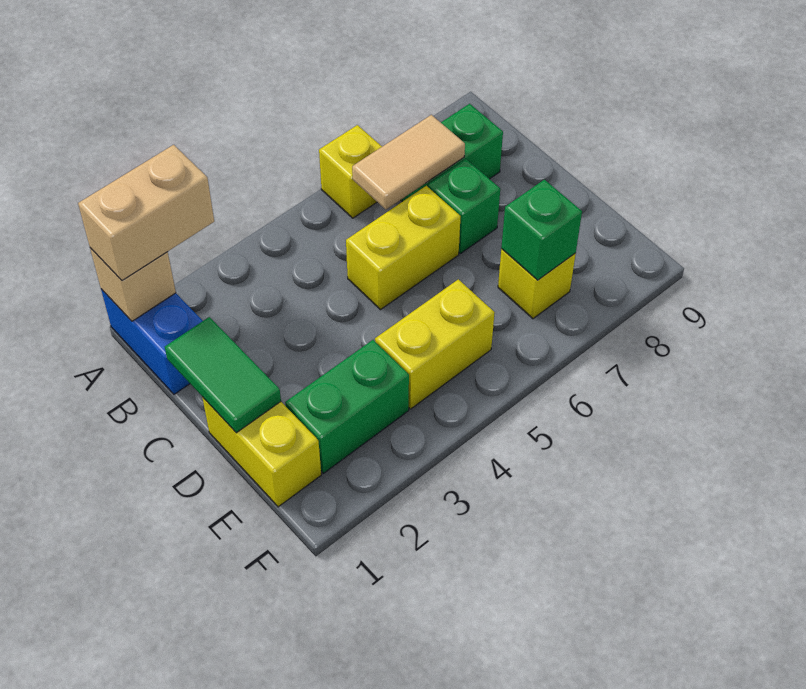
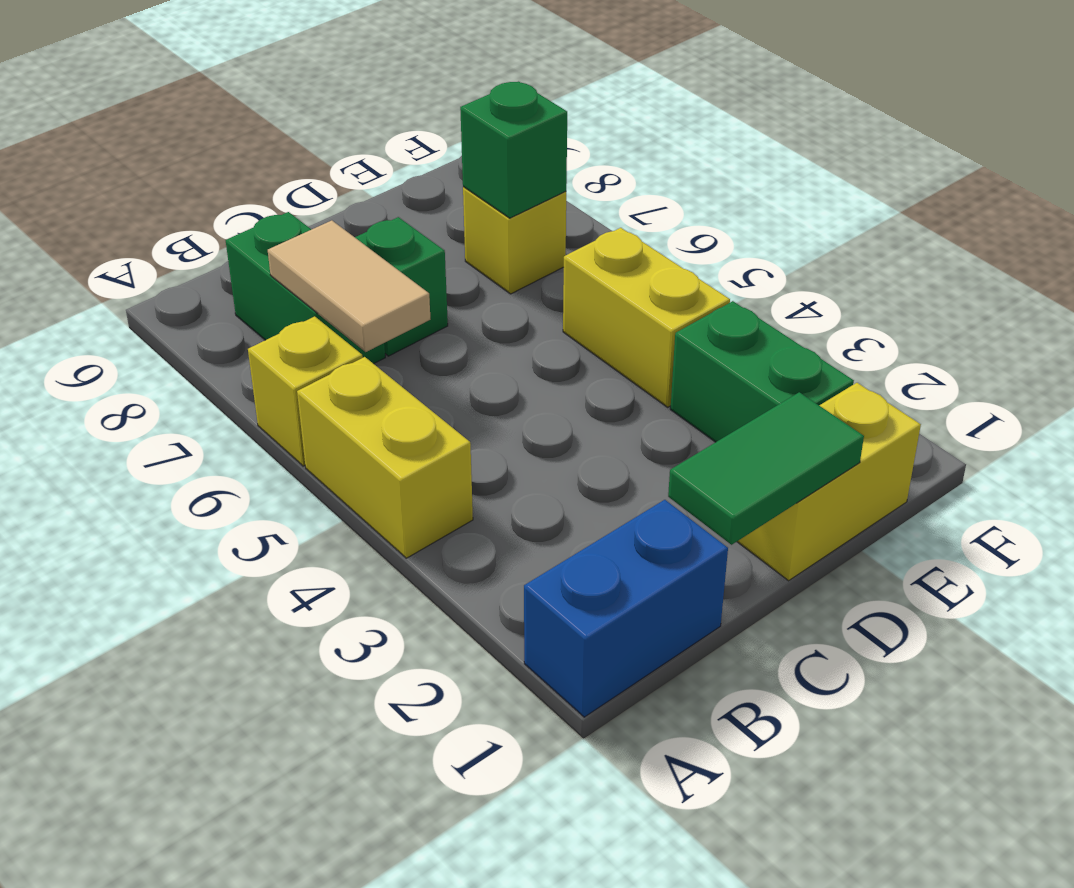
tan 1x1 brick [90,248,176,321] -> none
tan 1x2 brick [78,145,214,280] -> none
yellow 1x2 brick [346,186,461,310] -> yellow 1x2 brick moved to [297,357,473,558]

